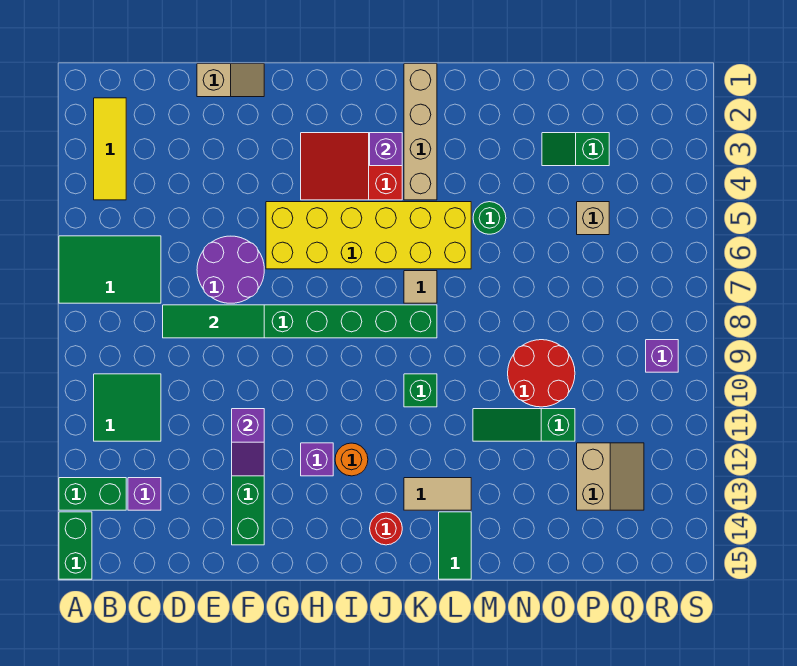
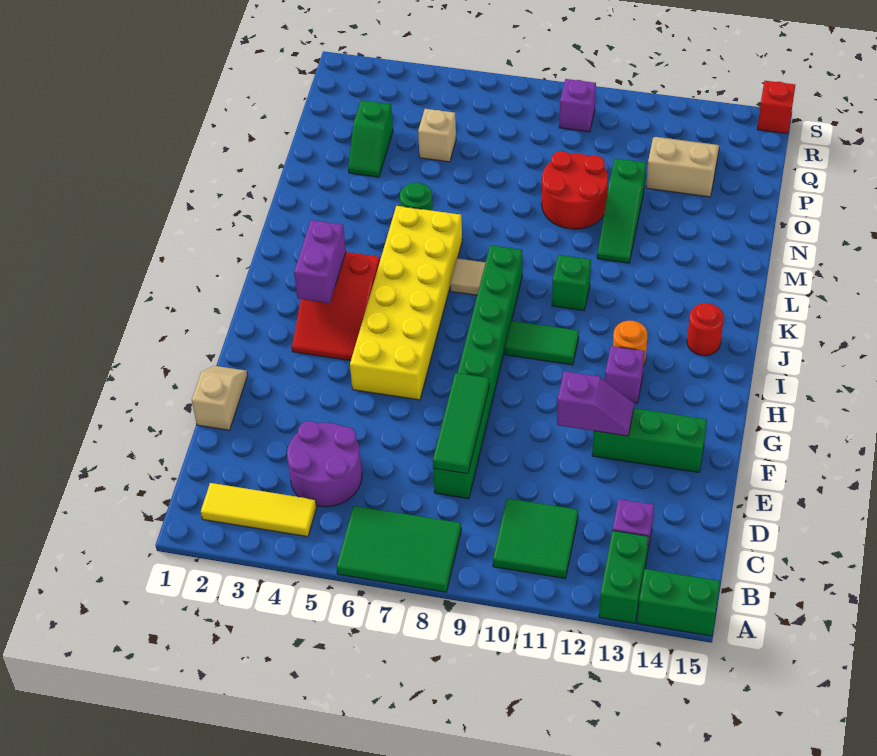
green 2x3 tile [59,236,161,303] -> green 2x3 tile turned to [337,506,461,592]
purple 2x2 round brick [197,236,264,303] -> purple 2x2 round brick moved to [287,421,362,507]
purple 1x1 brick [370,133,402,166] -> purple 1x2 brick [294,220,346,303]
tan 1x4 brick [404,64,437,200] -> none
tan 1x2 tile [404,478,471,510] -> none
green 1x2 tile [439,512,471,579] -> green 1x2 tile moved to [505,321,579,365]
none -> red 1x1 brick [757,81,795,134]

